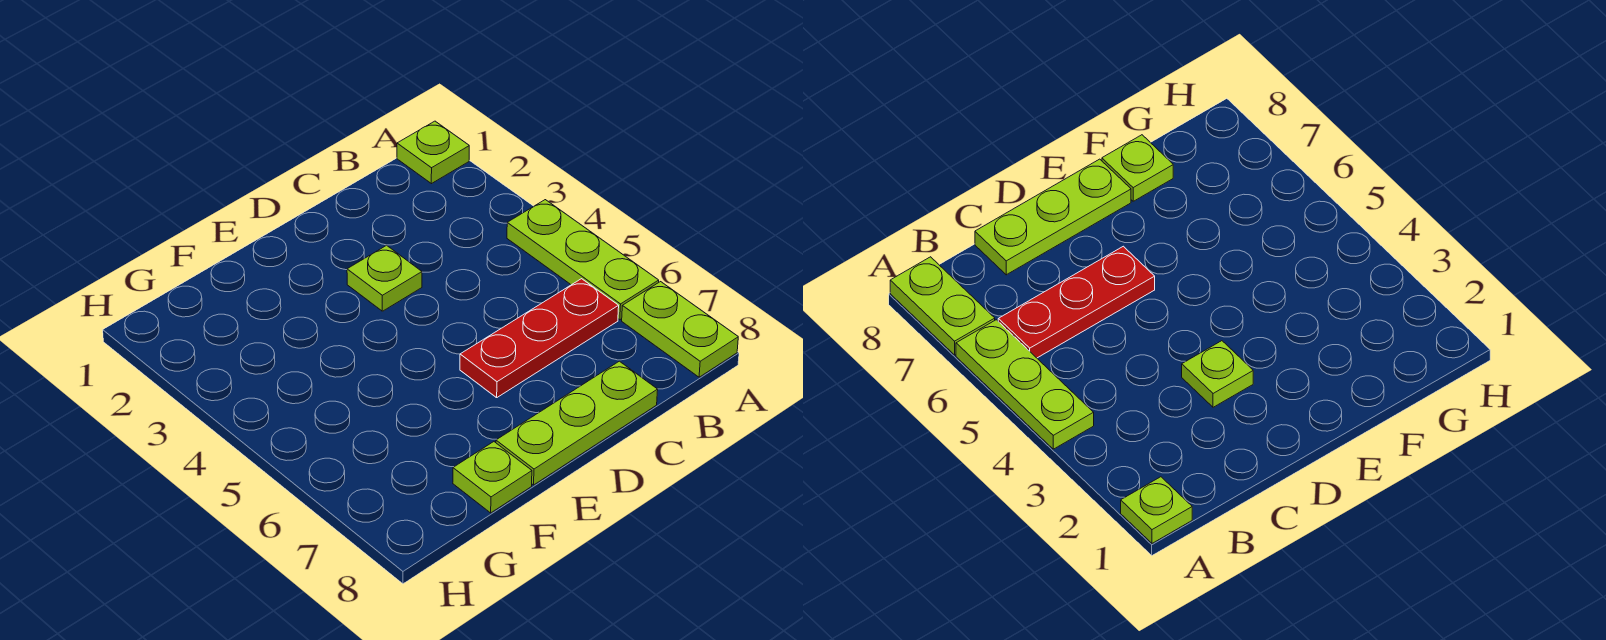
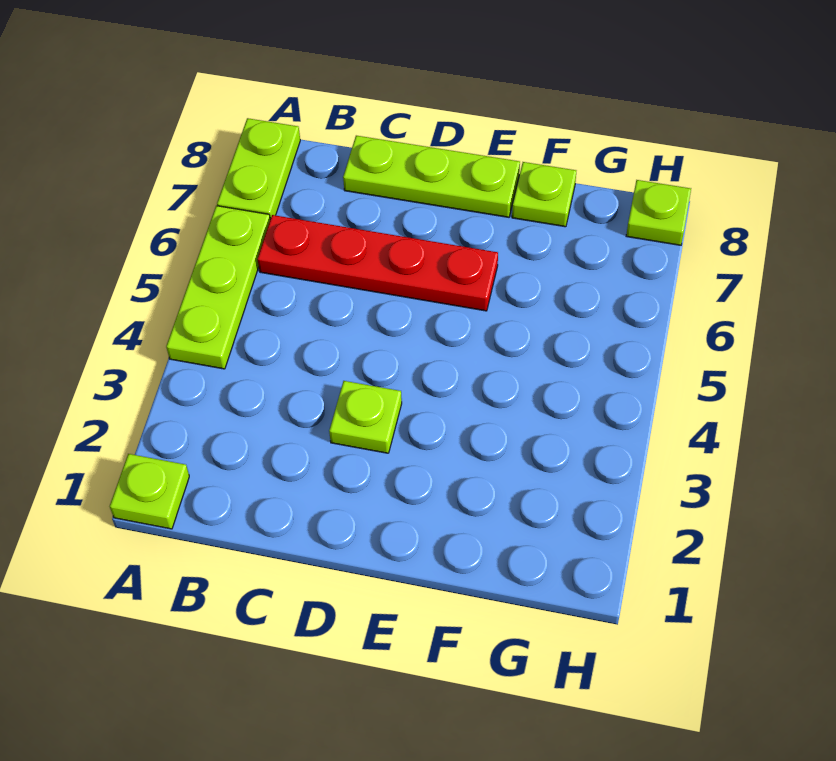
red 1x3 plate [460,279,619,398] -> red 1x4 plate [257,215,498,311]
none -> lime 1x1 plate [626,180,691,245]

